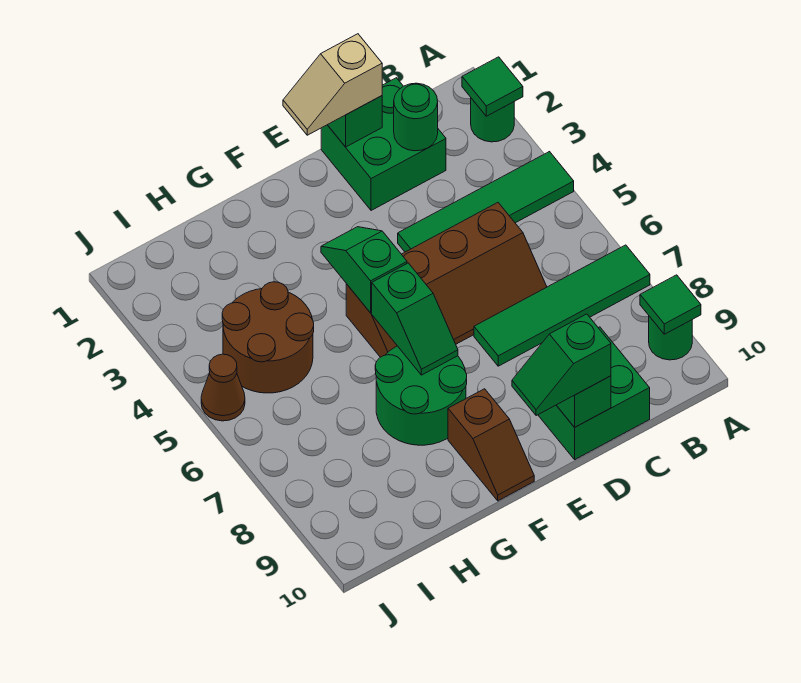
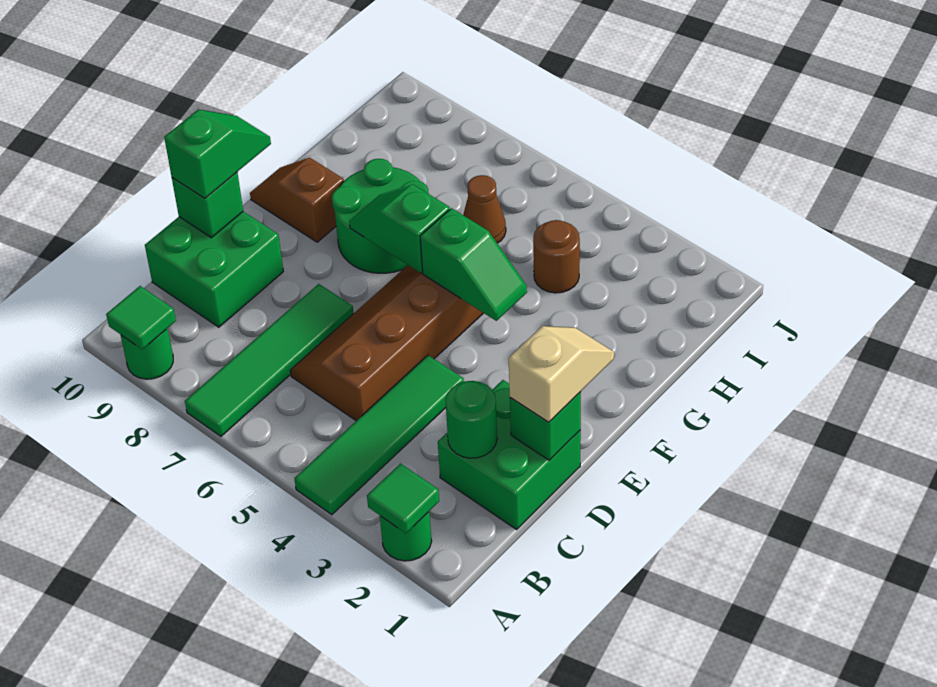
brown 2x2 round brick [222,282,314,393] -> brown 1x1 round brick [533,220,580,293]
brown 1x1 cone [201,354,245,421] -> brown 1x1 cone moved to [463,175,506,243]

